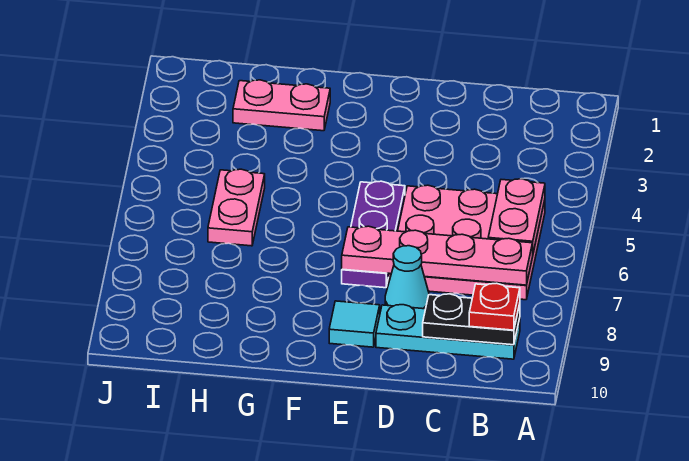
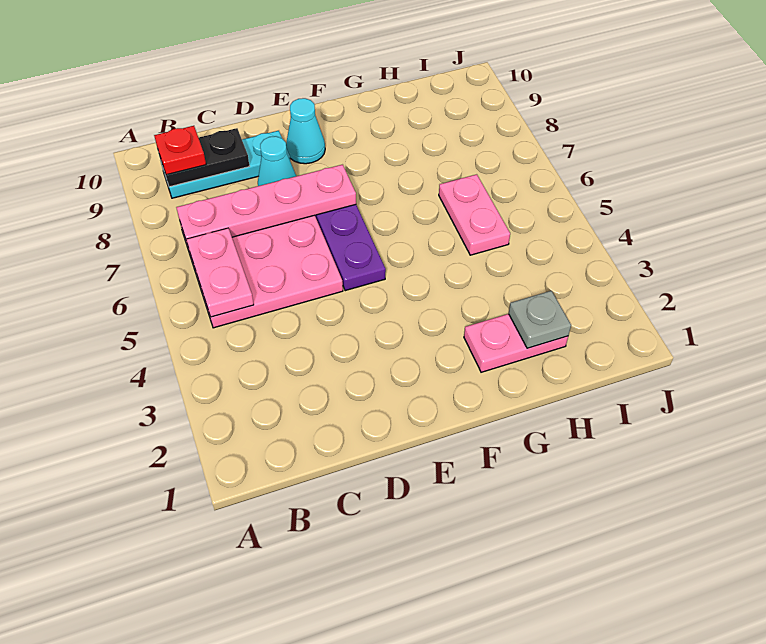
cyan 1x1 tile [329,301,380,347] -> cyan 1x1 cone [286,98,325,164]
none -> grey 1x1 plate [509,291,571,348]

